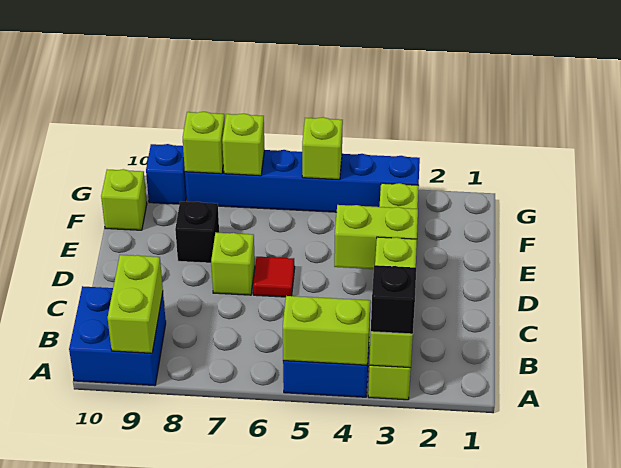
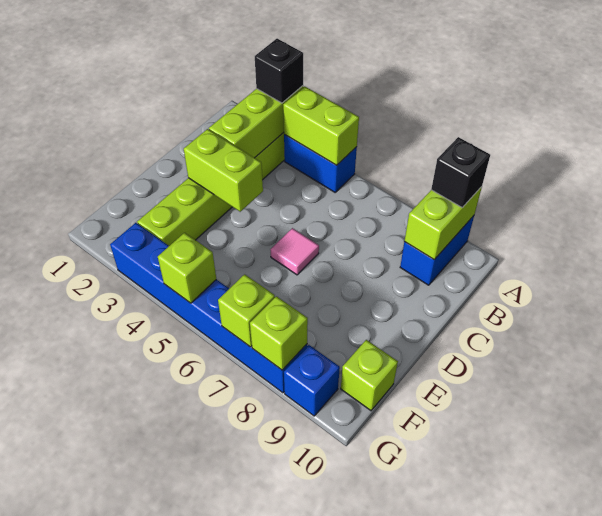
blue 2x2 brick [69,286,166,386] -> blue 1x2 brick [400,216,474,285]
red 1x1 tile [253,257,295,297] -> pink 1x1 tile [270,228,319,275]
lime 1x1 brick [211,233,255,295] -> none
black 1x1 brick [175,201,219,263] -> black 1x1 brick moved to [431,137,490,208]

